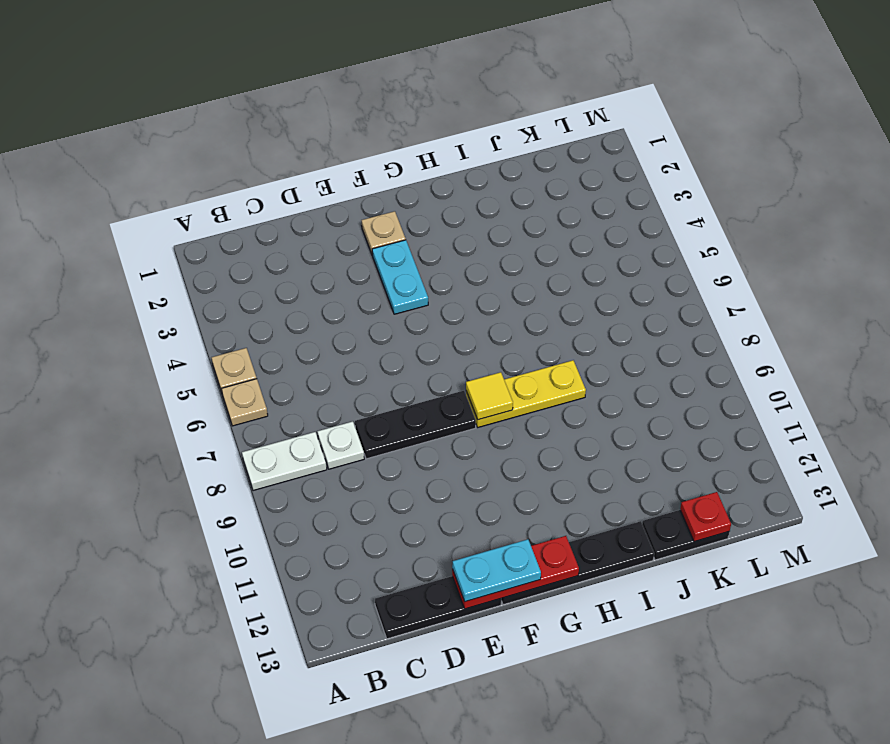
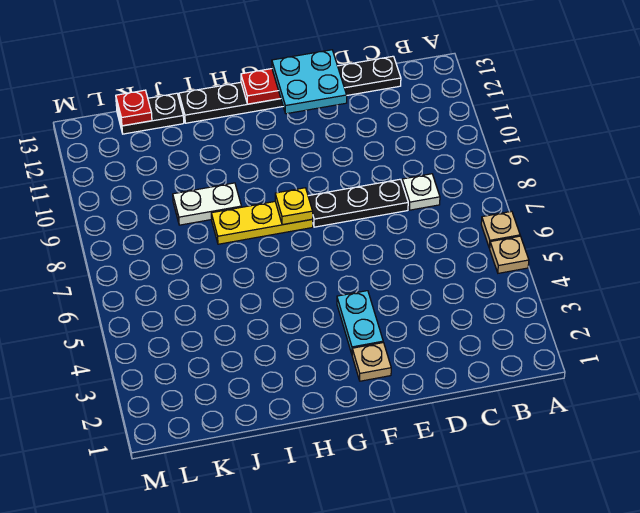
white 1x2 plate [242,432,327,491] -> white 1x2 plate moved to [173,183,241,225]
cyan 1x2 plate [452,539,541,602] -> cyan 2x2 plate [272,50,347,114]
yellow 1x1 tile [466,372,513,420] -> yellow 1x1 plate [275,188,313,225]

